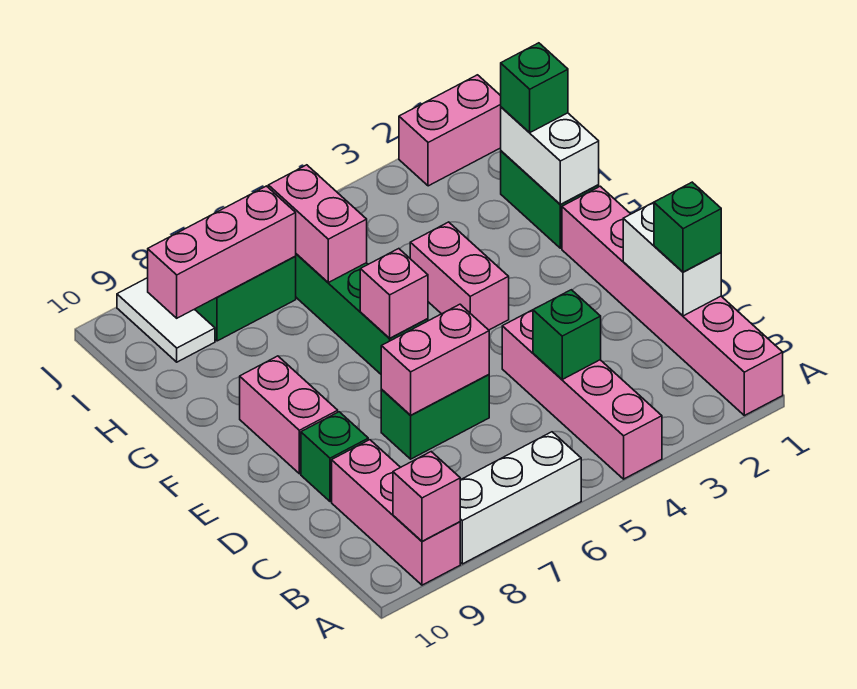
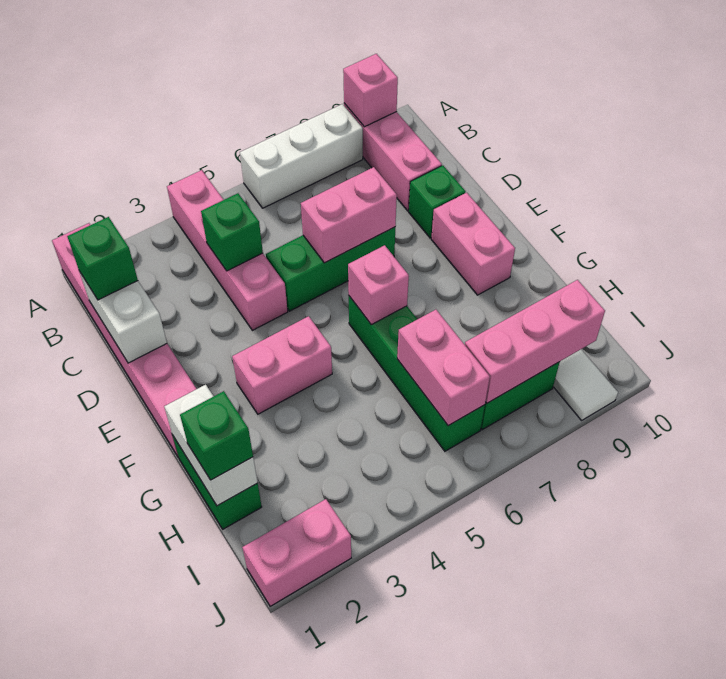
green 1x2 brick [381,375,489,459] -> green 1x3 brick [266,227,395,311]
pink 1x2 brick [410,222,509,330] -> pink 1x2 brick turned to [232,316,332,414]

